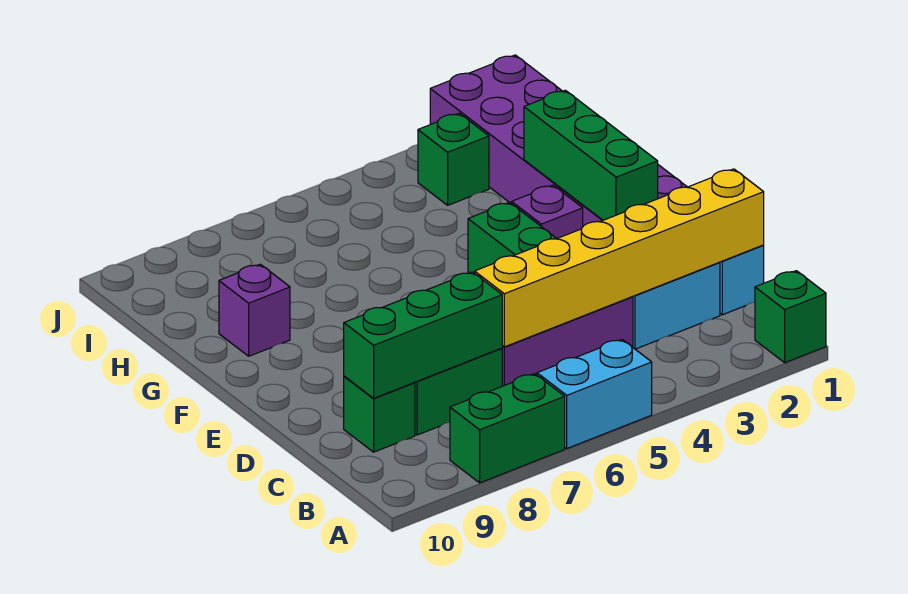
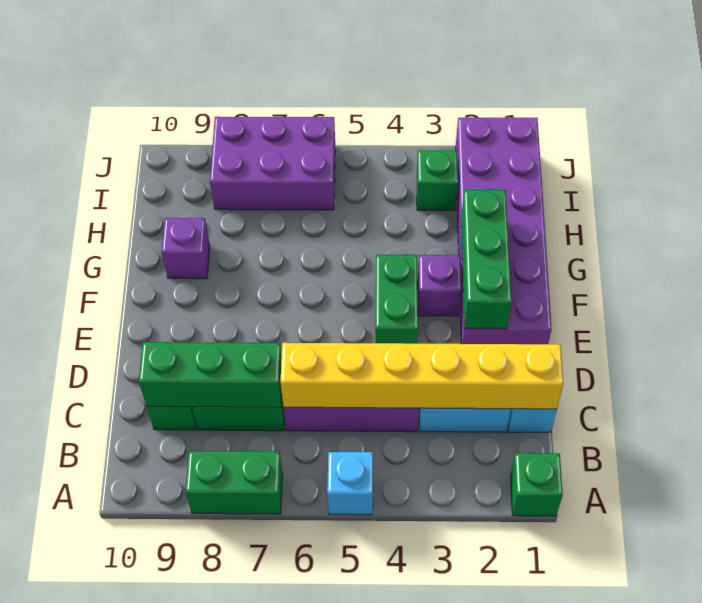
cyan 1x2 brick [537,339,652,448] -> cyan 1x1 brick [327,452,373,515]
none -> purple 2x3 brick [210,117,335,210]

